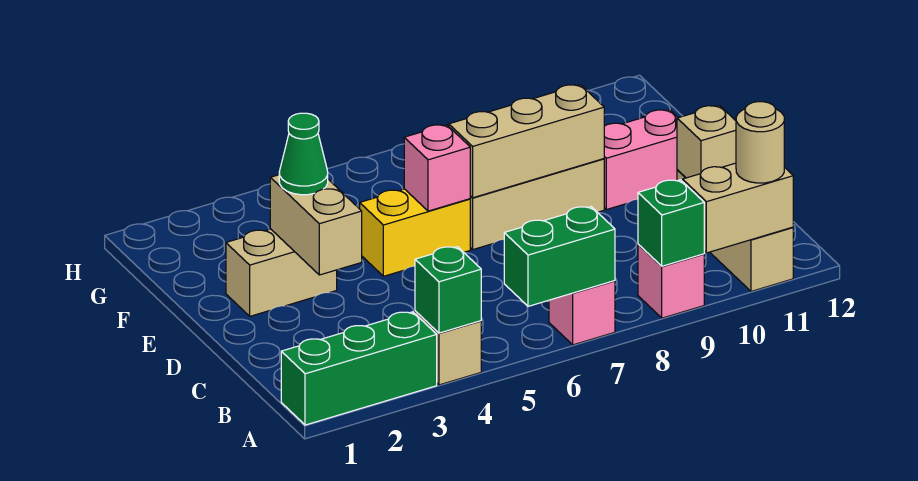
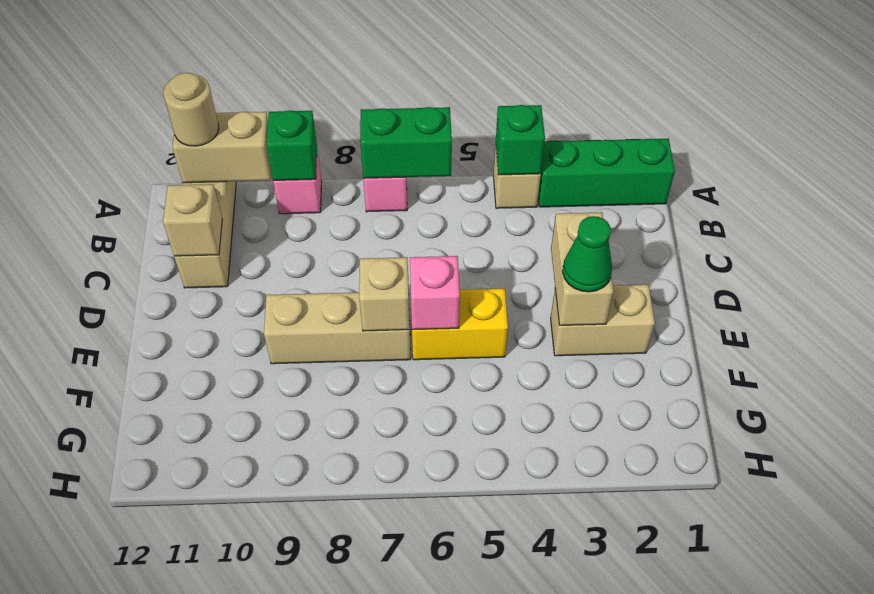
tan 1x3 brick [449,85,604,198] -> tan 1x1 brick [359,257,410,331]
pink 1x2 brick [604,110,678,210] -> none

